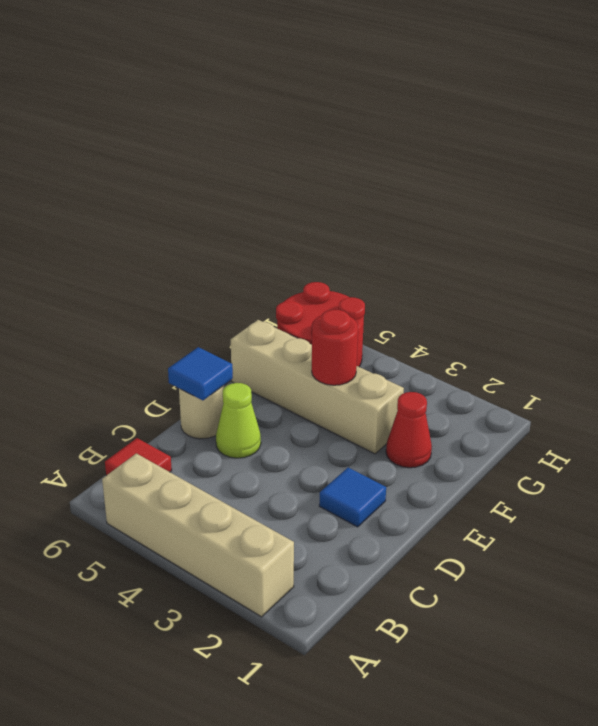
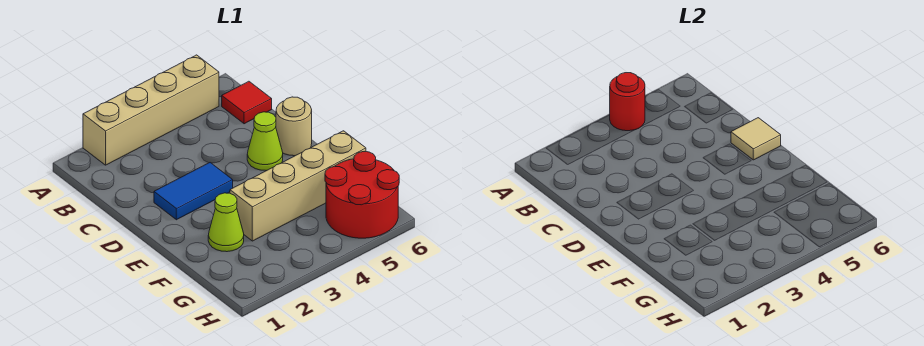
blue 1x1 tile [319,468,386,527] -> blue 1x2 tile [154,163,233,220]
blue 1x1 tile [168,347,233,400] -> tan 1x1 tile [731,118,781,160]
red 1x1 cone [386,392,432,468] -> lime 1x1 cone [208,193,244,252]
red 1x1 round brick [312,309,358,385] -> red 1x1 round brick moved to [610,73,645,131]

